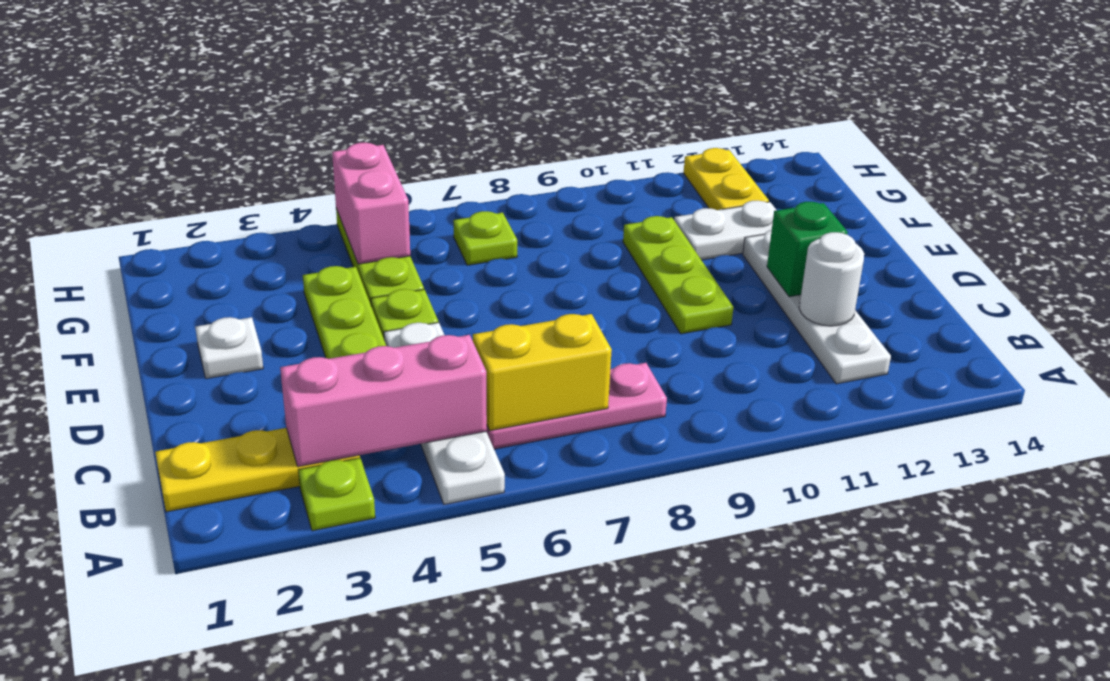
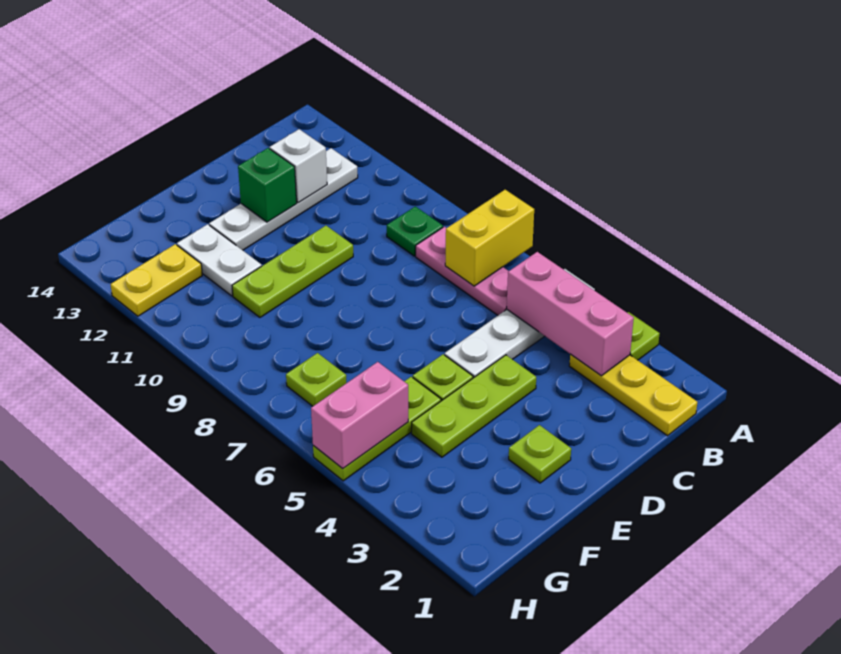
yellow 1x2 brick [473,314,612,431] -> yellow 1x2 brick turned to [445,190,534,286]
none -> green 1x1 plate [387,206,443,256]
white 1x1 round brick [799,232,864,326] -> white 1x1 brick [270,129,327,203]
white 1x1 plate [195,317,263,379] -> lime 1x1 plate [509,425,571,483]

